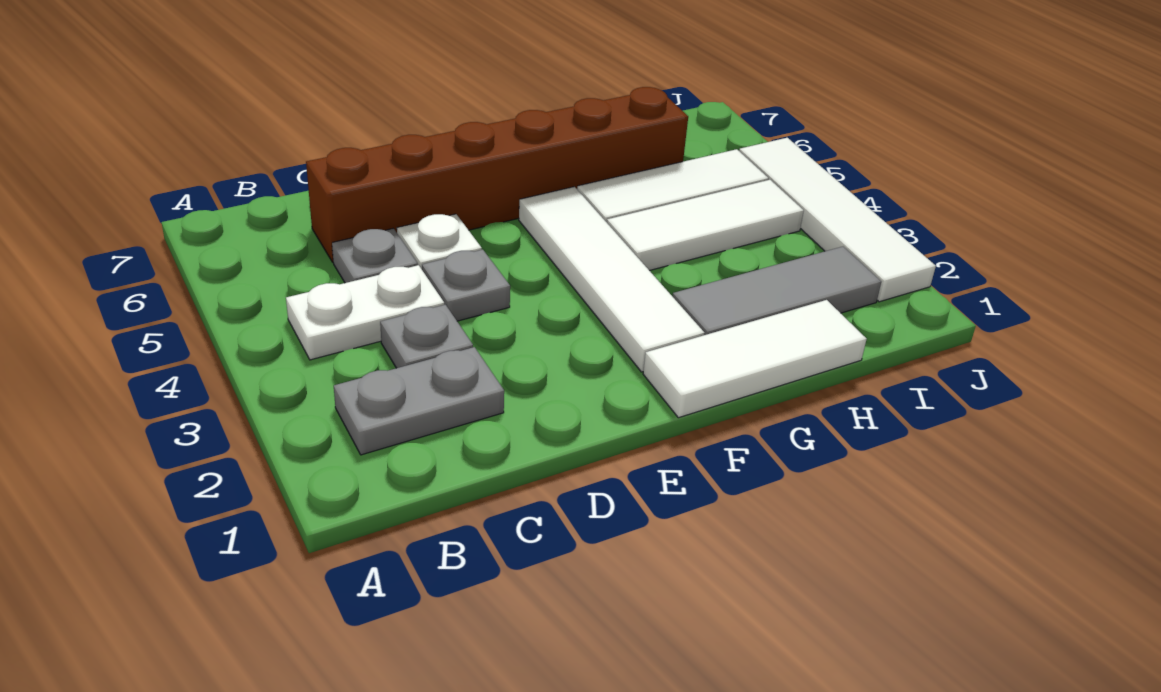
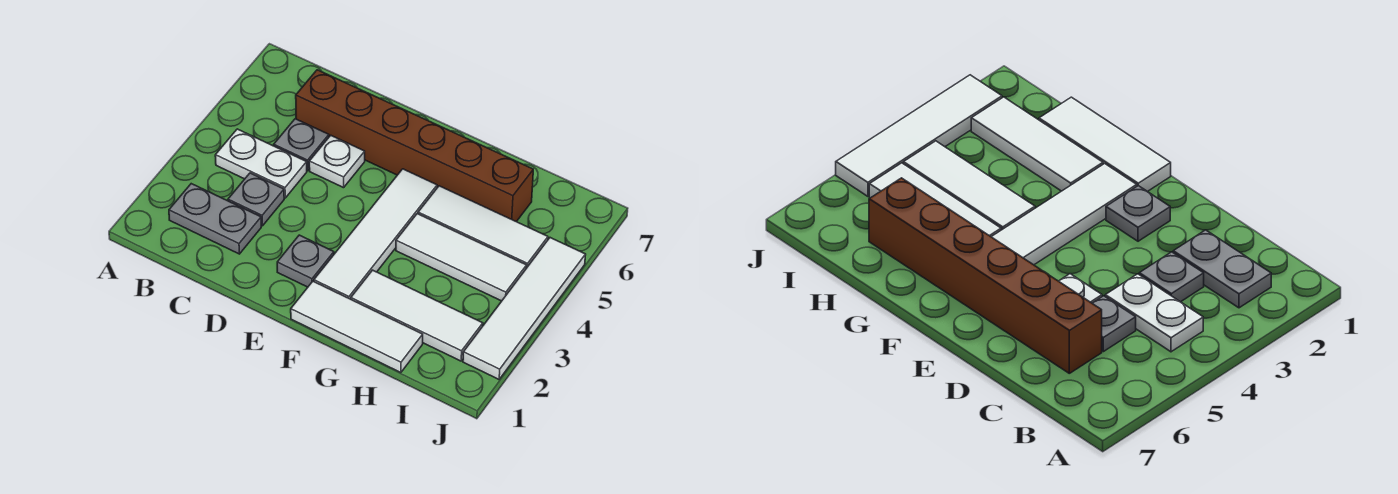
grey 1x1 plate [422,250,510,321] -> grey 1x1 plate moved to [277,235,334,287]
grey 1x3 tile [672,247,881,335] -> white 1x3 tile [351,270,483,361]

